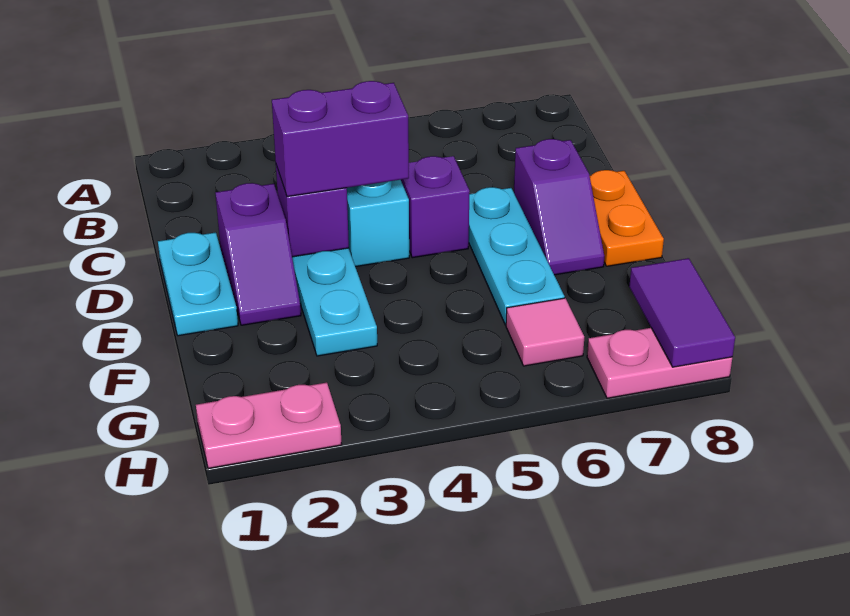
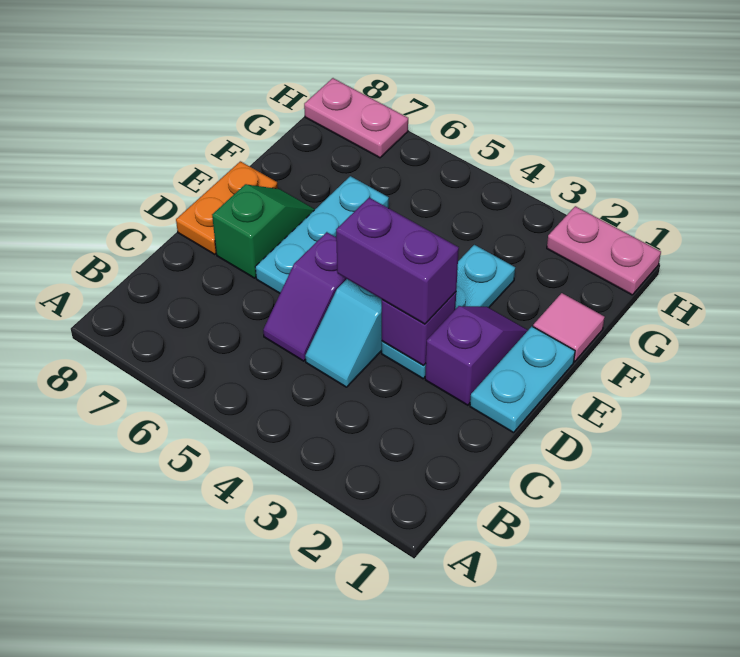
purple 1x2 slope [514,139,604,275] -> green 1x2 slope [212,184,315,278]
pink 1x1 tile [506,298,584,366] -> pink 1x1 tile moved to [533,293,605,362]
purple 1x2 tile [629,258,735,367] -> none

